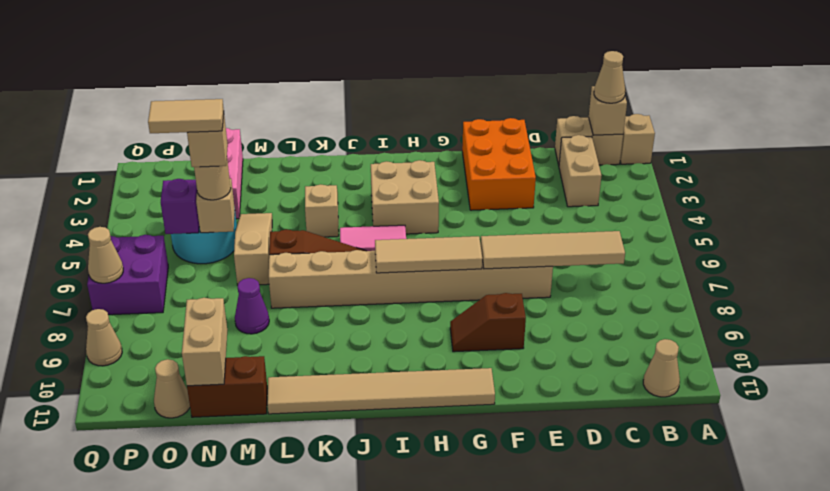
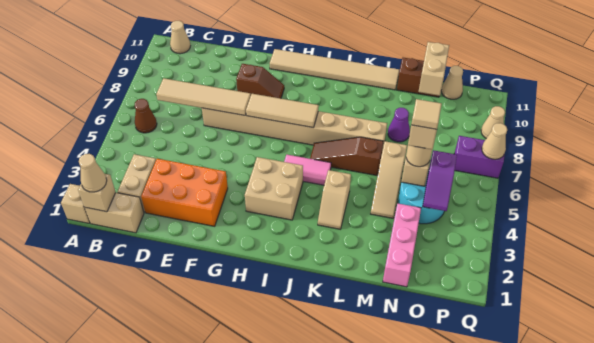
none -> brown 1x1 cone [135,99,157,133]
orange 2x3 brick [462,118,536,210] -> orange 2x3 brick turned to [141,159,228,226]
tan 1x2 tile [148,99,224,133] -> tan 1x1 tile [411,99,442,129]
purple 2x2 brick [87,235,168,315] -> purple 1x2 brick [454,136,505,178]

